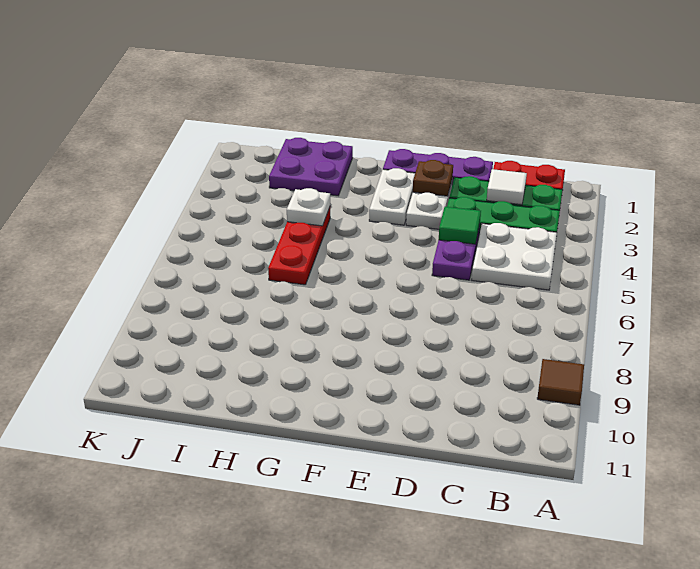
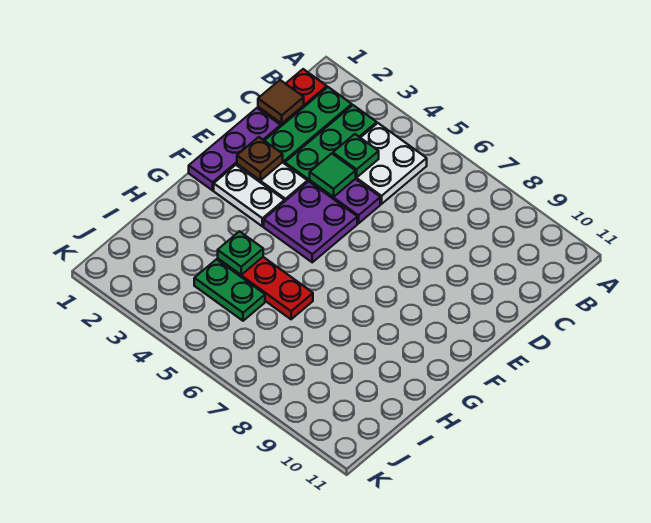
brown 1x1 tile [537,359,584,405] -> brown 1x1 tile moved to [258,80,304,123]
white 1x1 tile [487,169,527,205] -> none
none -> green 1x1 plate [333,134,379,178]
purple 2x2 plate [269,138,353,196] -> purple 2x2 plate moved to [264,181,357,262]
white 1x1 plate [287,188,330,226] -> green 1x1 plate [218,231,263,275]
none -> green 1x2 plate [194,259,265,321]

